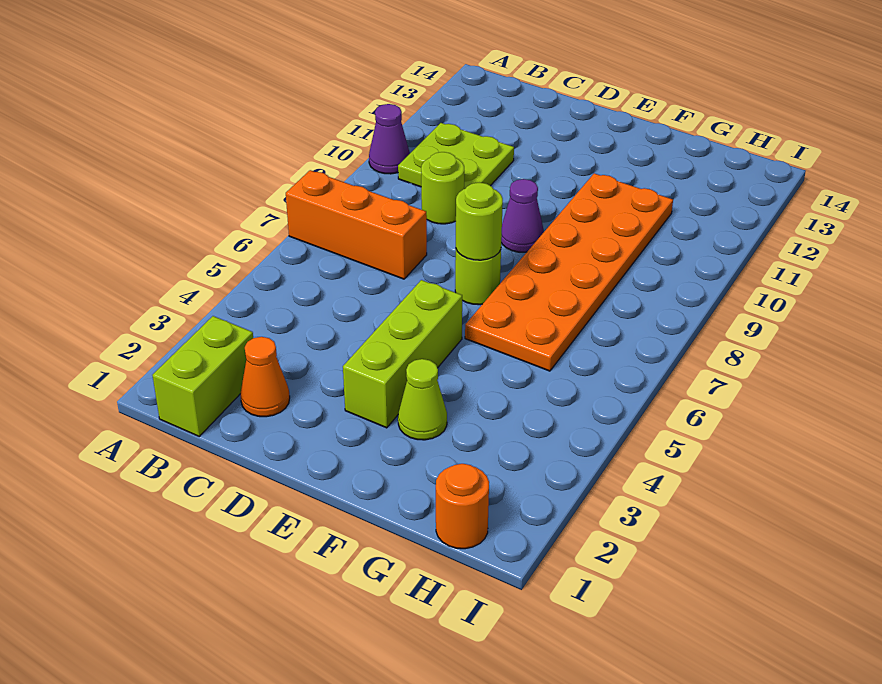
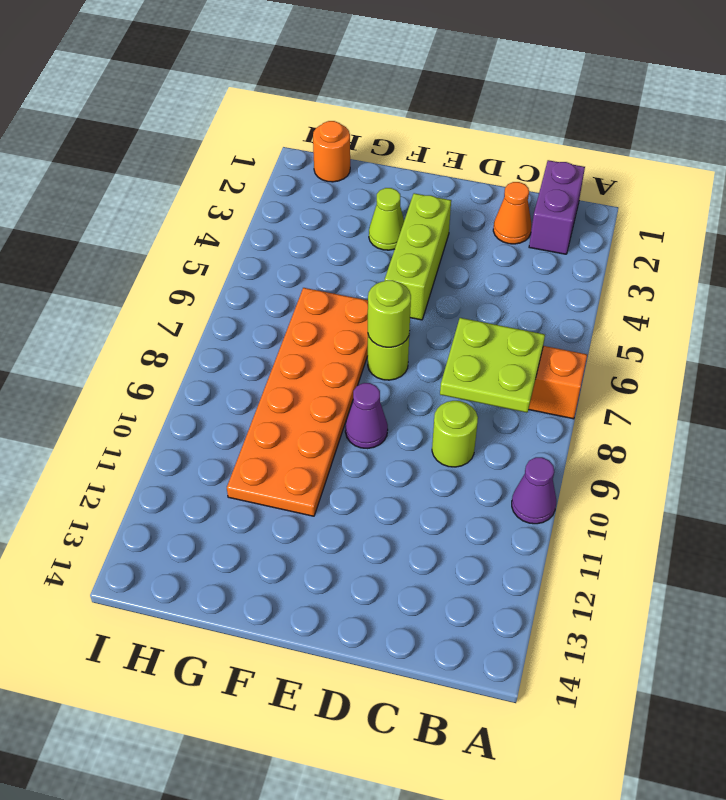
lime 1x2 brick [152,316,253,436] -> purple 1x2 brick [529,160,585,254]
lime 2x2 plate [398,123,514,189] -> lime 2x2 plate moved to [440,318,545,413]

